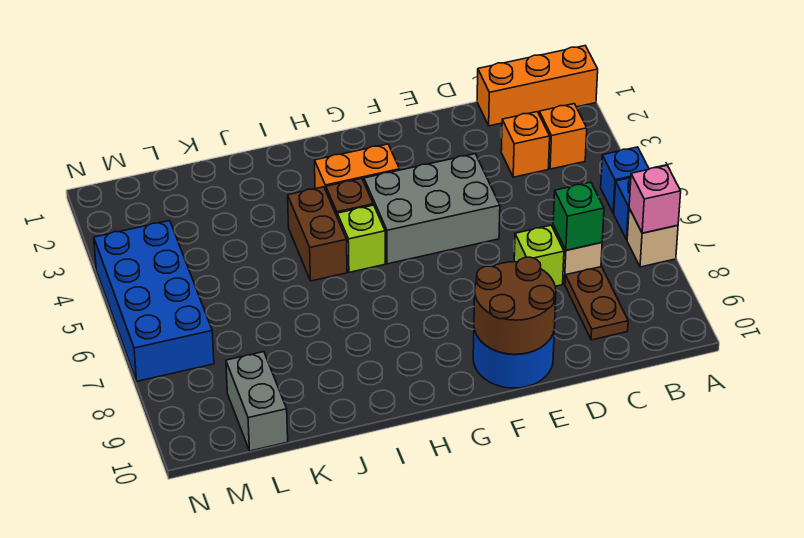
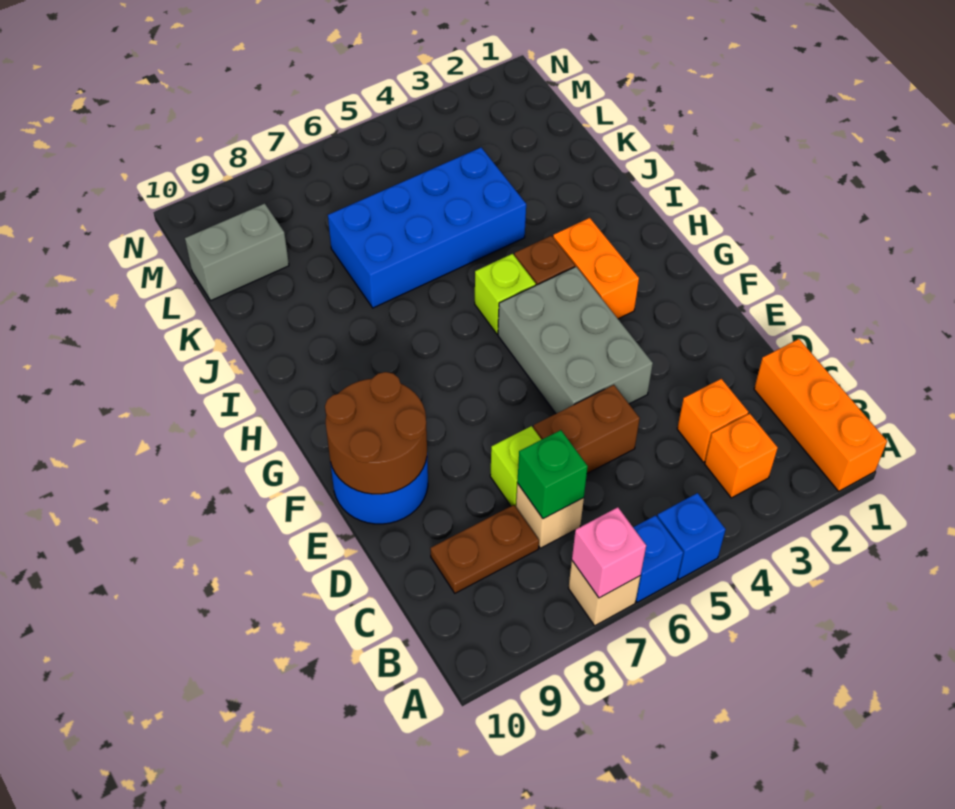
brown 1x2 brick [288,187,347,281] -> brown 1x2 brick moved to [533,385,640,473]
blue 2x4 brick [94,221,214,381] -> blue 2x4 brick moved to [328,148,526,308]

